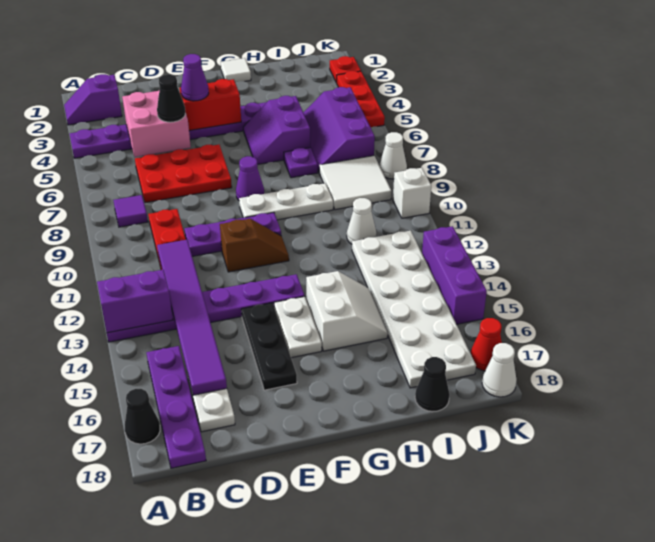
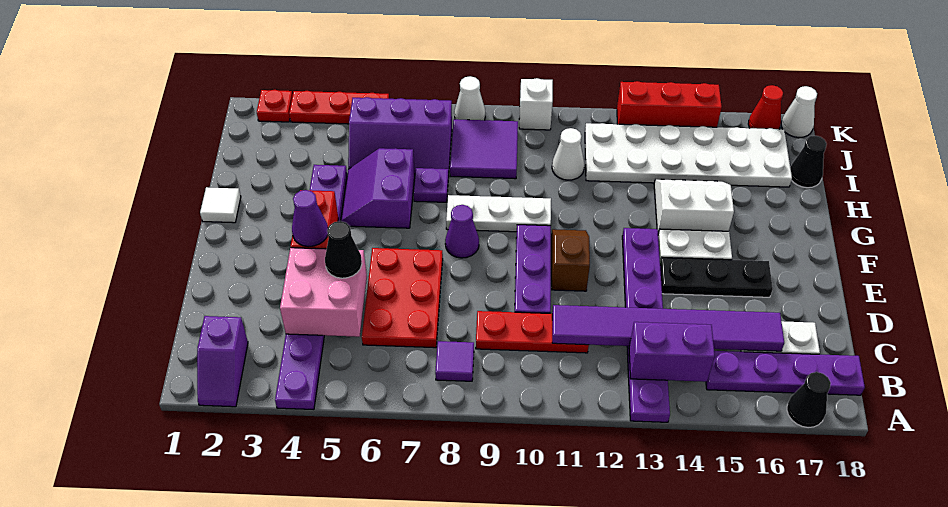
purple 1x2 brick [97,270,173,333] -> purple 1x2 brick turned to [629,322,715,382]
white 1x3 plate [239,183,333,220] -> white 1x3 plate turned to [446,195,551,232]
purple 2x2 slope [243,96,310,164] -> purple 2x2 slope turned to [341,148,415,228]
white 2x2 tile [319,156,392,210] -> purple 2x2 tile [450,119,518,179]
purple 1x3 brick [422,226,487,324] -> red 1x3 brick [617,81,722,127]

